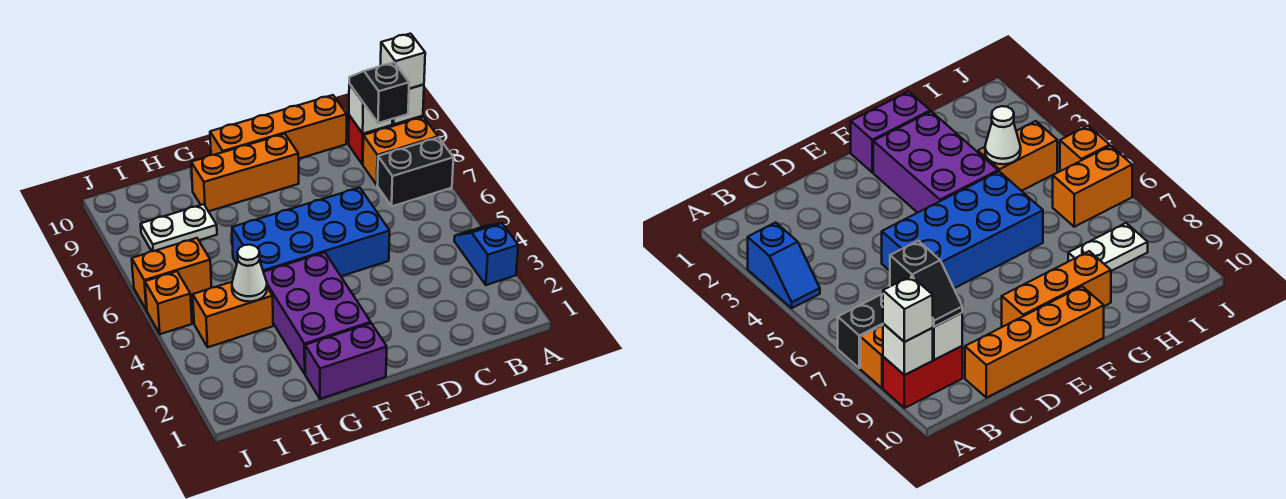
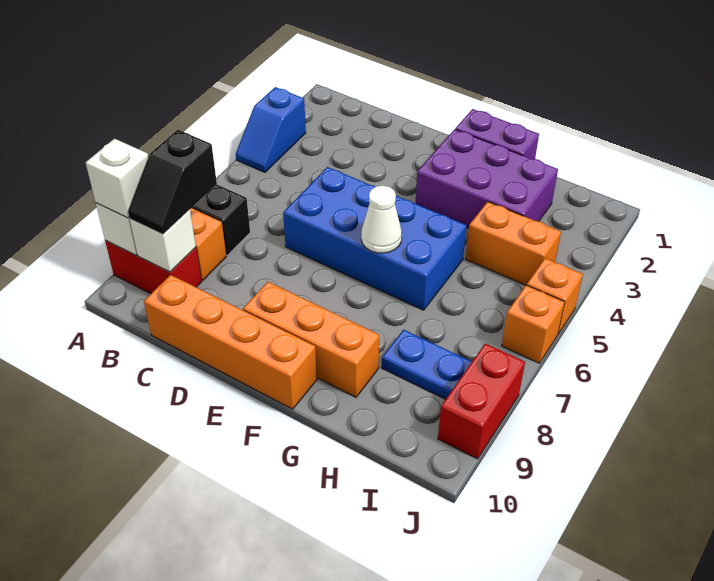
purple 2x3 brick [264,252,371,374] -> purple 2x3 brick turned to [415,129,558,228]
white 1x1 cone [232,245,267,302] -> white 1x1 cone moved to [361,186,402,253]
white 1x2 plate [141,204,217,251] -> blue 1x2 plate [382,330,472,399]
orange 1x2 brick [132,238,212,310] -> orange 1x1 brick [502,285,565,363]
none -> red 1x2 brick [438,343,525,459]

